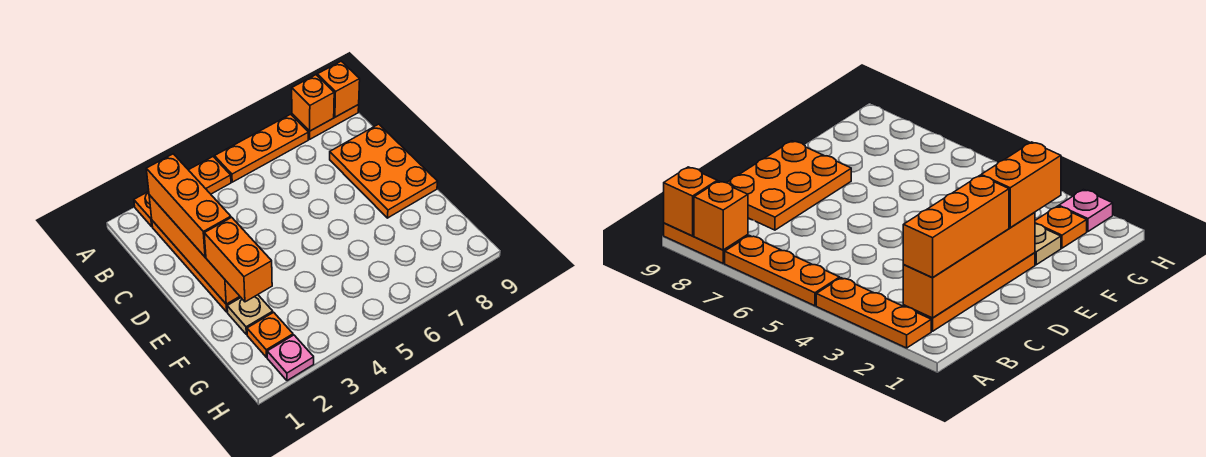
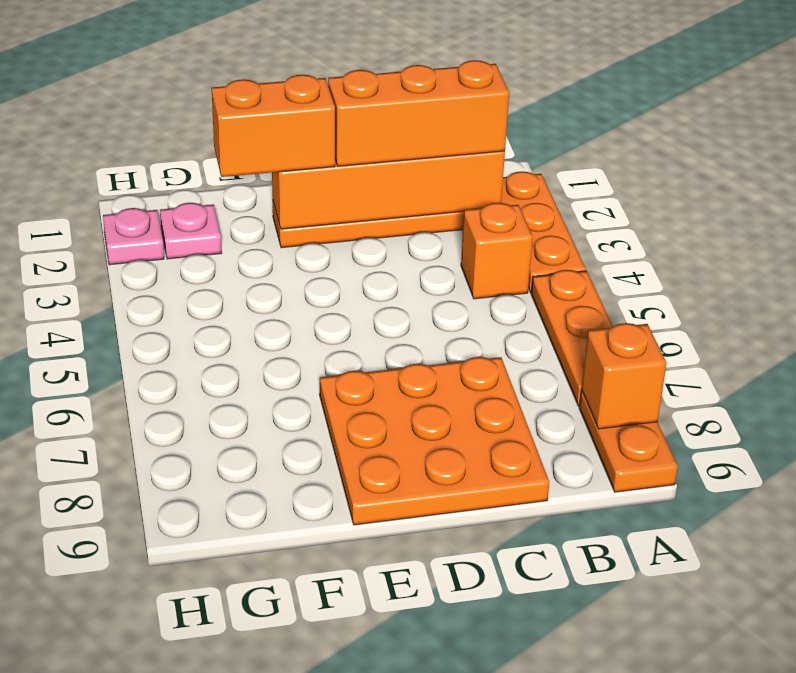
orange 1x1 brick [317,61,360,117] -> orange 1x1 brick moved to [461,203,533,299]
orange 2x3 plate [330,124,438,218] -> orange 3x3 plate [320,357,549,525]
tan 1x1 plate [227,295,273,335] -> none
orange 1x1 plate [247,312,293,357] -> pink 1x1 plate [160,203,221,259]

